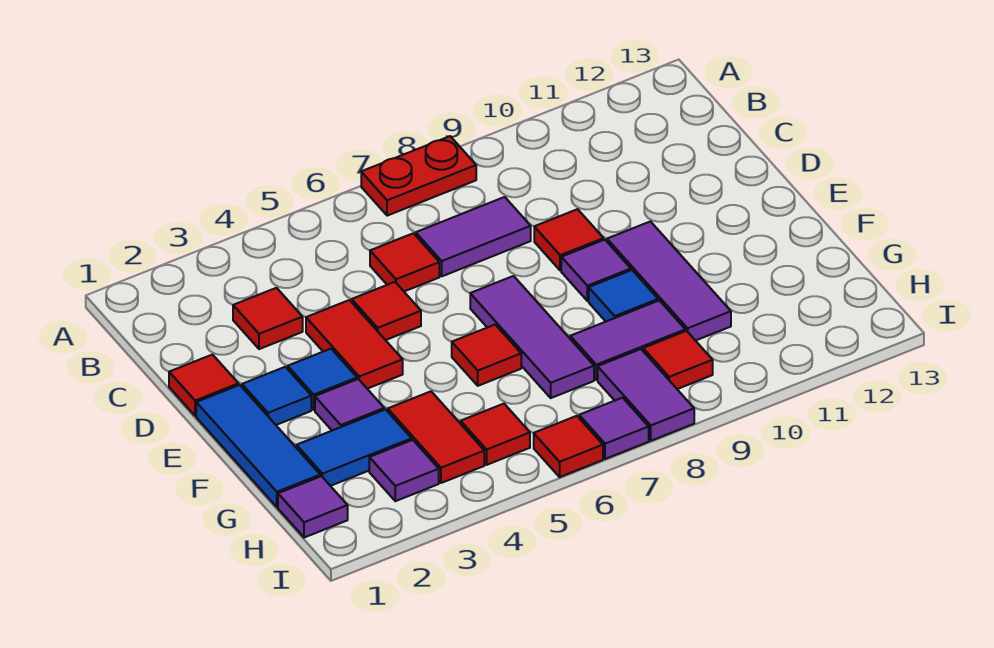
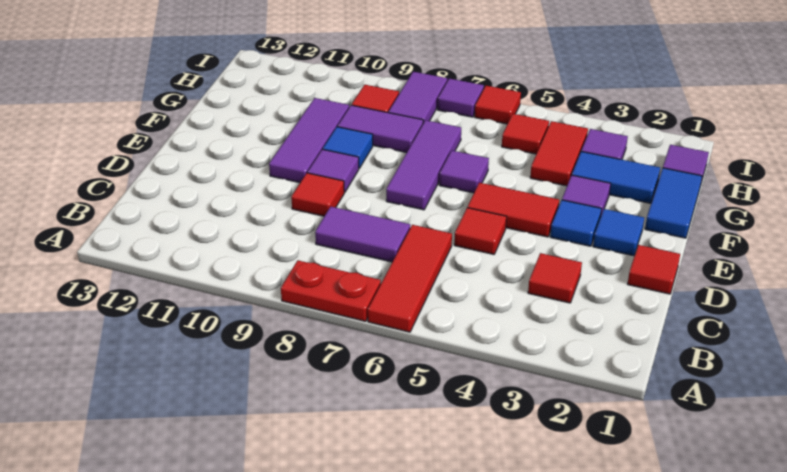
red 1x1 tile [370,233,439,291] -> red 1x3 tile [368,225,452,332]
red 1x2 tile [306,300,403,389] -> red 1x2 tile turned to [467,183,559,237]
blue 1x3 tile [196,385,320,507] -> blue 1x2 tile [645,168,702,238]
red 1x1 tile [452,325,521,386] -> purple 1x1 tile [439,150,489,193]

